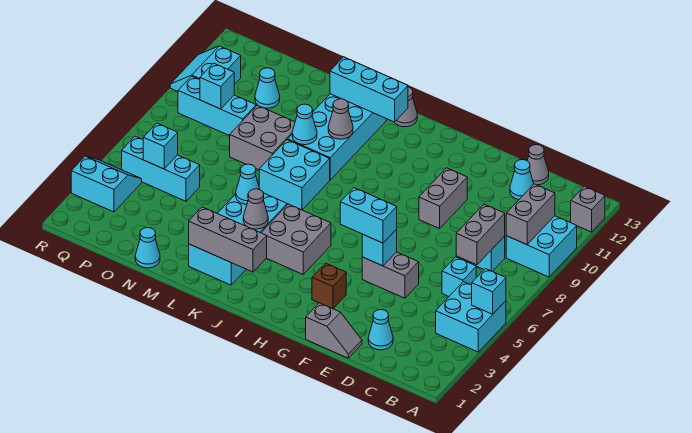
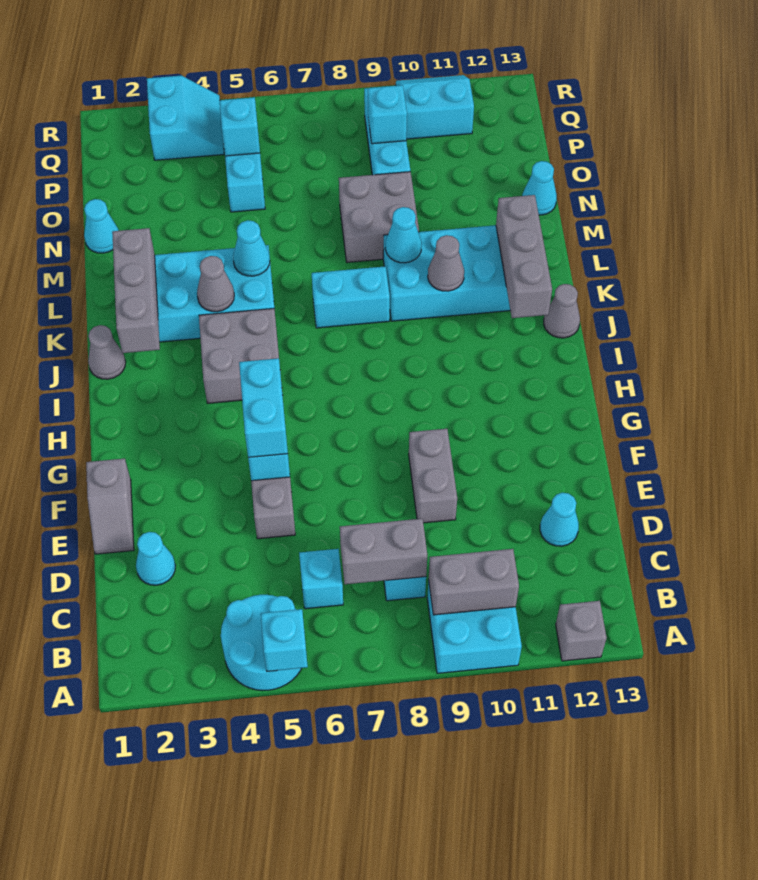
cyan 2x2 brick [436,282,506,352] -> cyan 2x2 round brick [221,595,302,691]
grey 1x1 cone [527,145,549,185] -> grey 1x1 cone moved to [88,325,126,379]
grey 1x2 brick [419,168,467,229] -> grey 1x2 brick turned to [409,429,457,523]
brown 1x1 brick [312,263,346,309] -> none
cyan 1x3 brick [330,57,408,122] -> grey 1x3 brick [496,195,552,318]
cyan 2x2 brick [259,140,330,210] -> cyan 1x2 brick [312,266,390,328]
cyan 1x1 cone [255,68,280,108] -> cyan 1x1 cone moved to [522,161,557,215]

